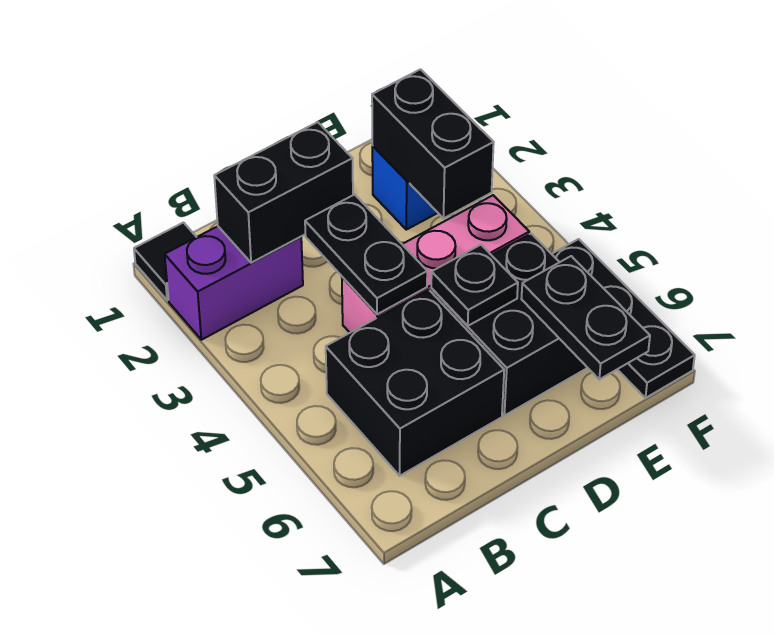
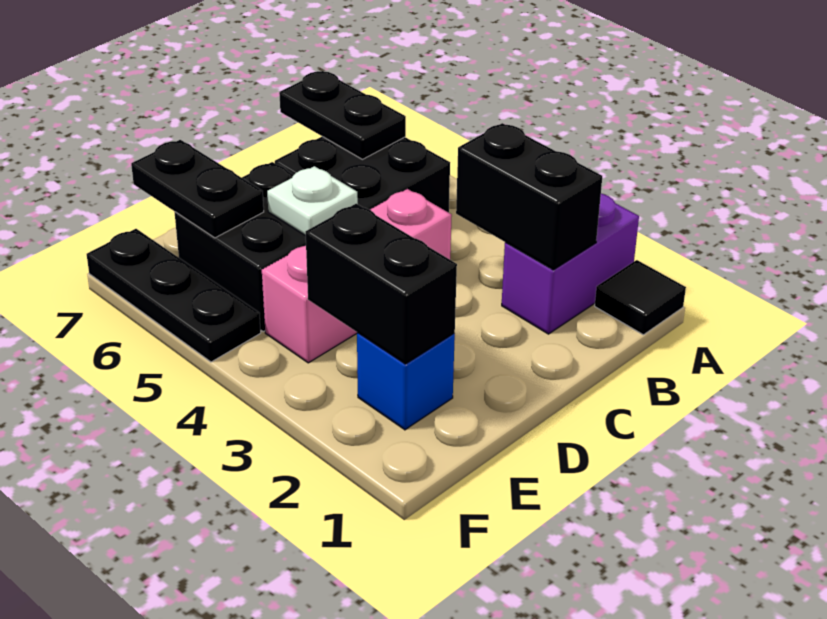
black 1x2 brick [214,122,353,263] -> black 1x2 brick turned to [456,123,602,270]
black 1x2 plate [305,194,427,314] -> black 1x2 plate moved to [279,71,406,159]
black 1x1 plate [431,245,518,326] -> white 1x1 plate [267,166,358,236]

